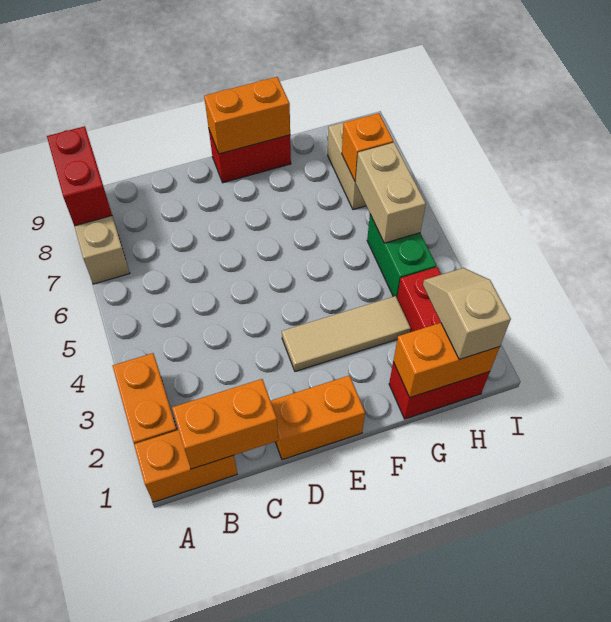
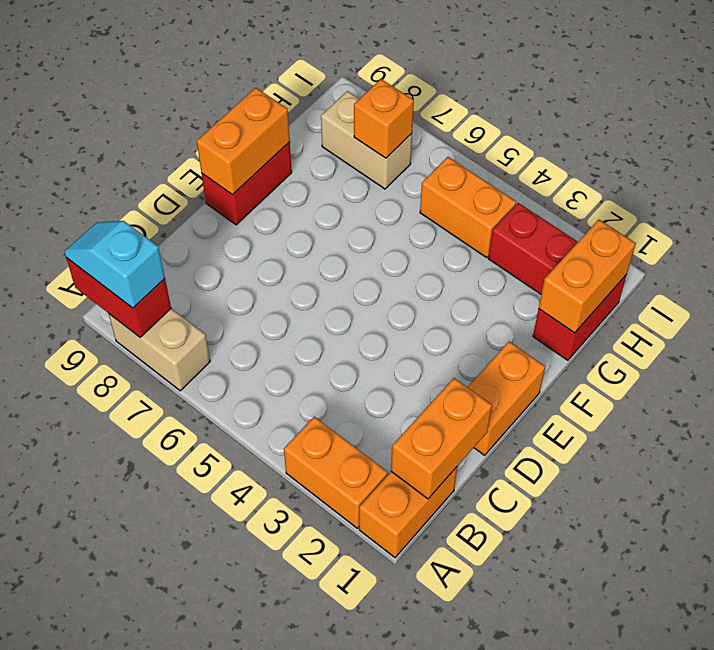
none -> cyan 1x2 slope [64,221,165,308]
tan 1x3 tile [282,296,411,371] -> none
tan 1x2 slope [423,268,511,359] -> none
green 1x2 brick [367,215,437,297] -> orange 1x2 brick [420,157,516,257]
tan 1x2 brick [355,143,426,243] -> none

